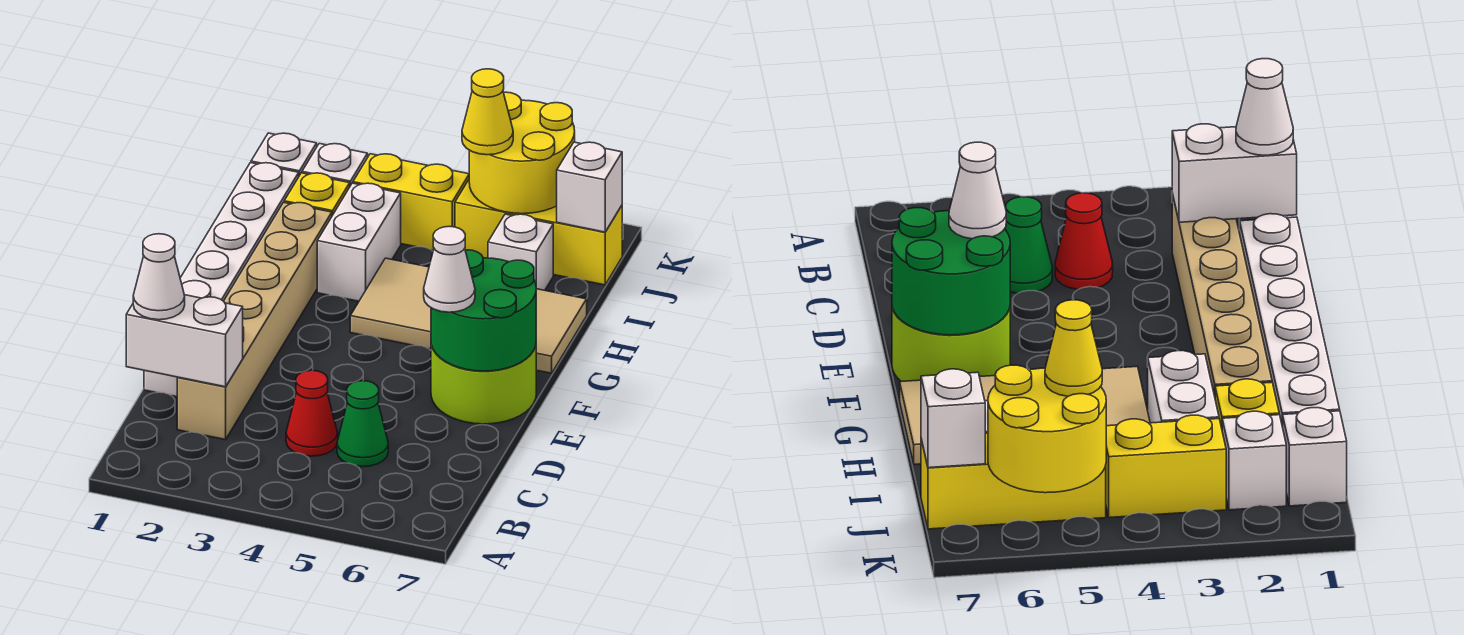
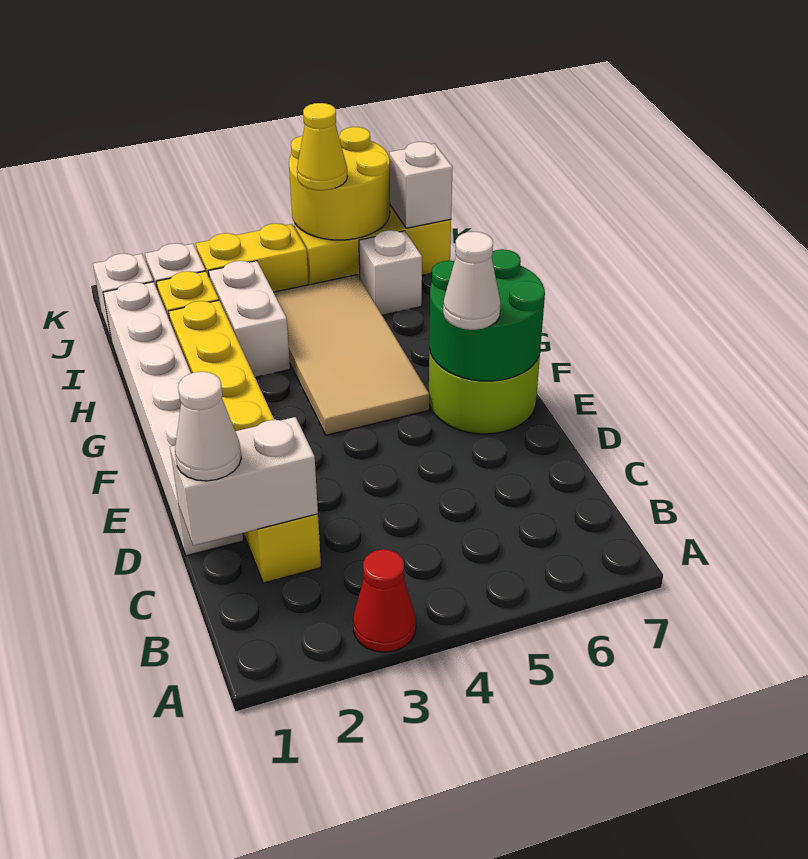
tan 1x6 brick [177,202,332,440] -> yellow 1x6 brick [169,301,321,583]
red 1x1 cone [286,370,338,456] -> red 1x1 cone moved to [353,549,416,652]
green 1x1 cone [337,381,388,467] -> none
tan 2x4 tile [350,258,587,373] -> tan 2x4 tile turned to [274,275,429,435]

